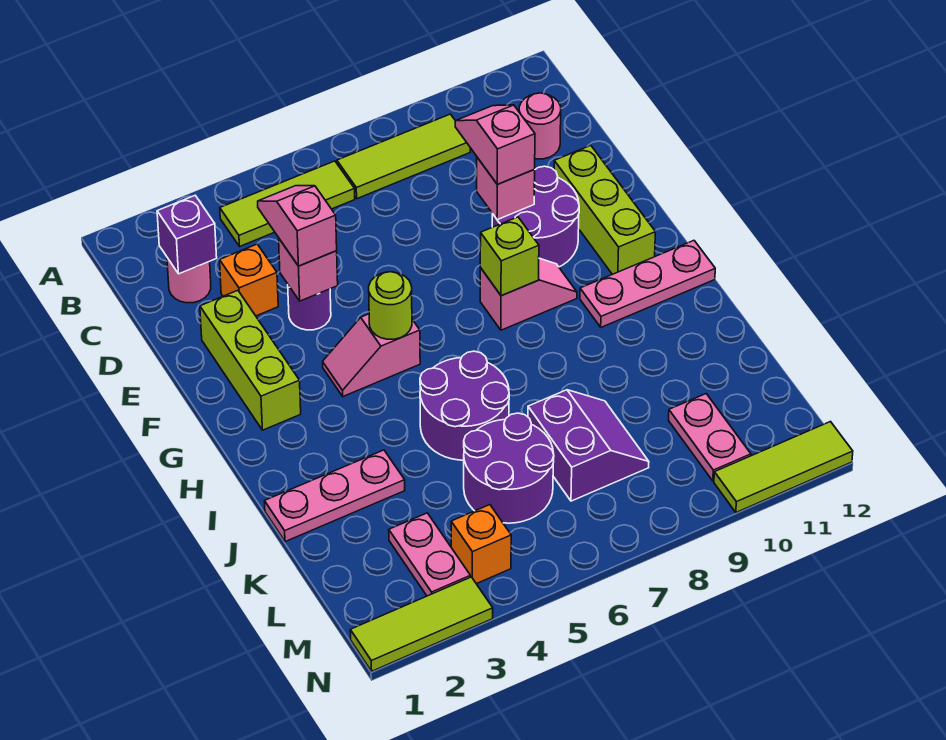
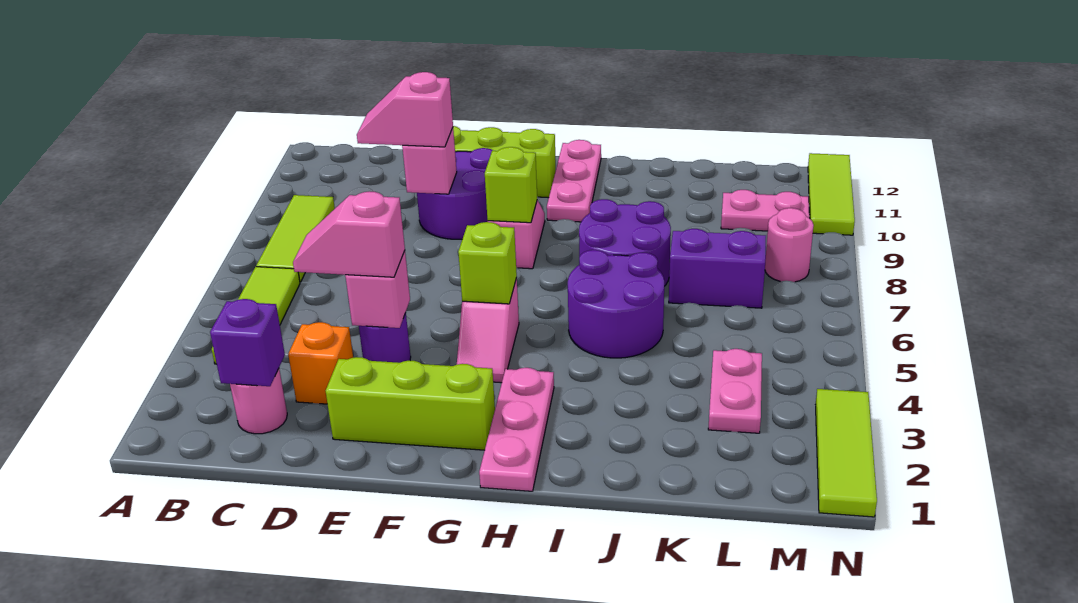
pink 1x1 round brick [519,93,561,159] -> pink 1x1 round brick moved to [765,208,814,282]
lime 1x1 round brick [369,272,412,339] -> lime 1x1 brick [458,222,517,304]
pink 1x3 plate [264,450,405,542] -> pink 1x3 plate moved to [479,368,554,491]
purple 2x2 round brick [464,413,554,523] -> purple 2x2 round brick moved to [579,199,671,286]
pink 1x2 plate [389,513,470,596] -> pink 1x2 plate turned to [708,349,762,433]
orange 1x1 brick [451,505,511,584] -> none

